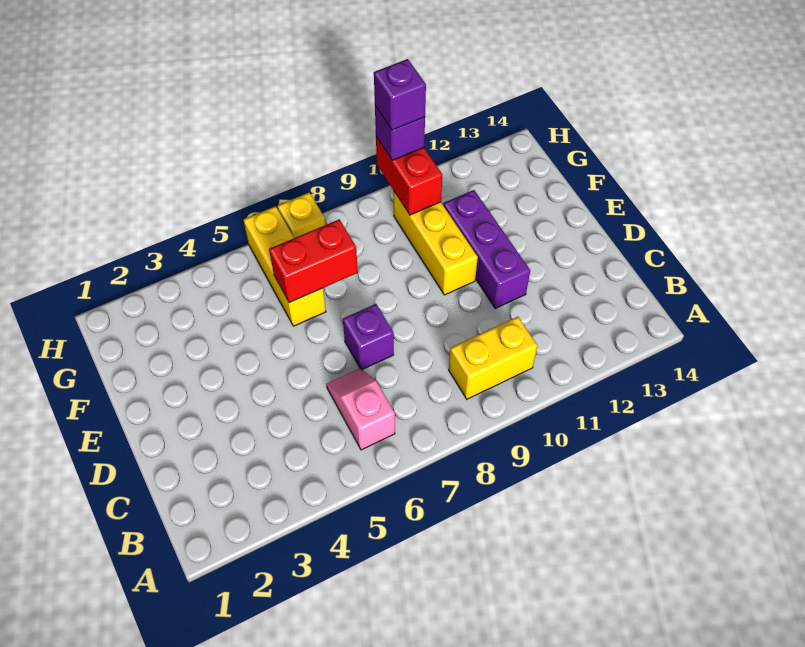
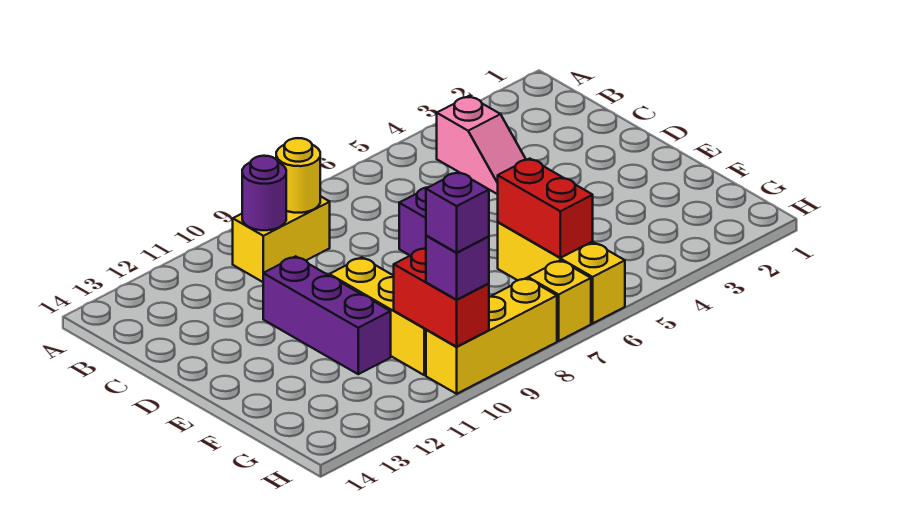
pink 1x2 slope [326,369,395,450] -> pink 1x2 slope moved to [437,96,526,194]
none -> yellow 1x1 round brick [276,138,320,213]
none -> purple 1x1 round brick [242,156,286,230]
red 1x2 brick [269,219,358,303] -> red 1x2 brick turned to [498,159,593,258]
none -> yellow 1x3 brick [426,278,557,394]

